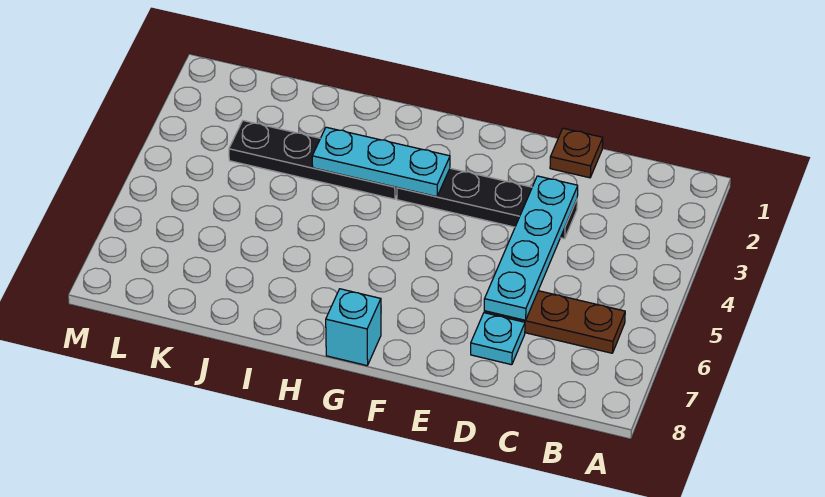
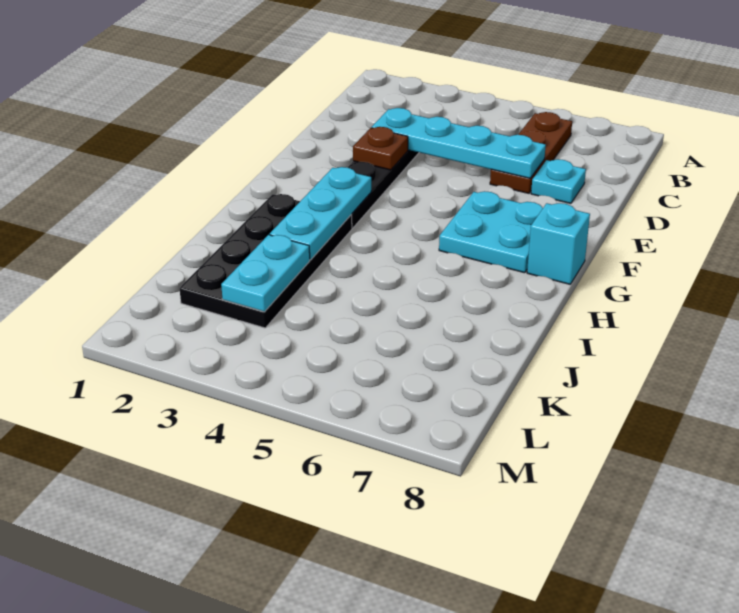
brown 1x1 plate [550,128,603,178] -> brown 1x1 plate moved to [353,127,408,170]
none -> cyan 2x2 plate [439,191,543,273]
black 1x4 plate [229,121,397,199] -> black 2x4 plate [179,194,352,328]
none -> cyan 1x2 plate [221,235,310,312]

